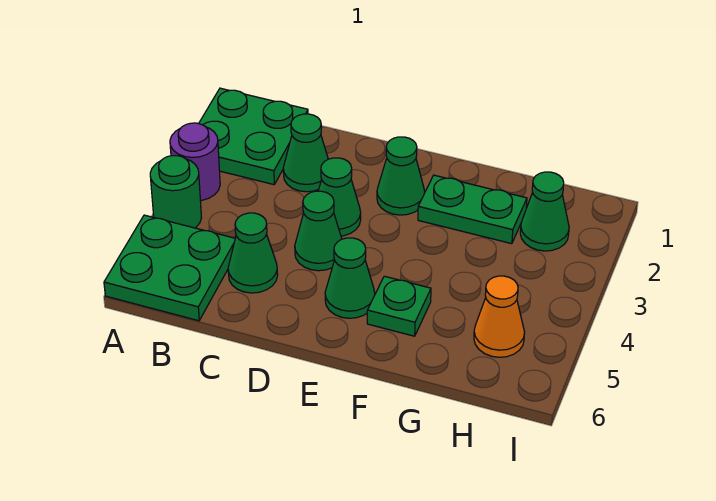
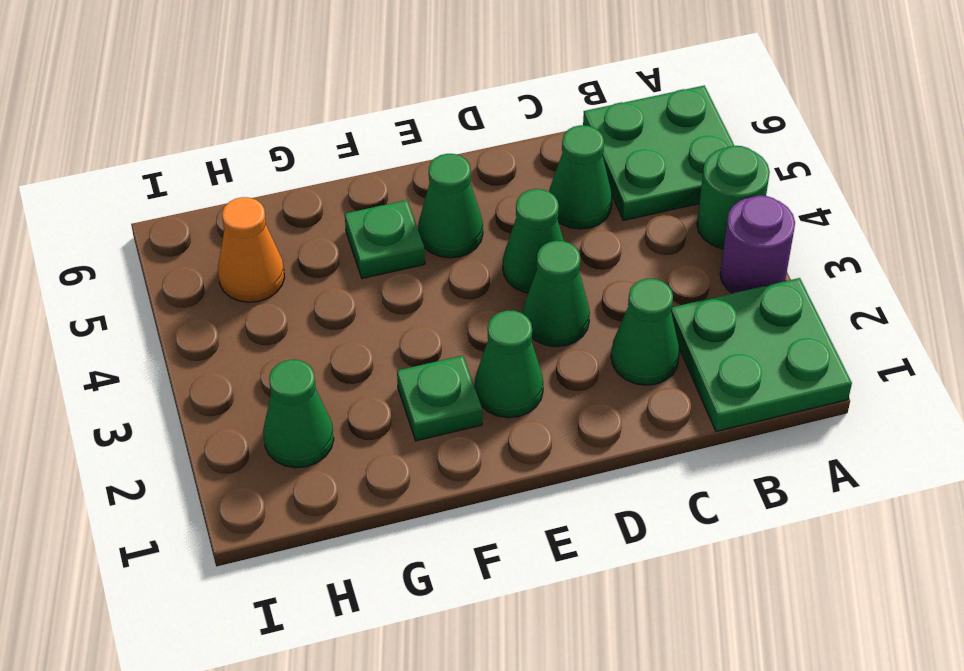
green 1x2 plate [418,175,527,244] -> green 1x1 plate [397,355,482,441]

